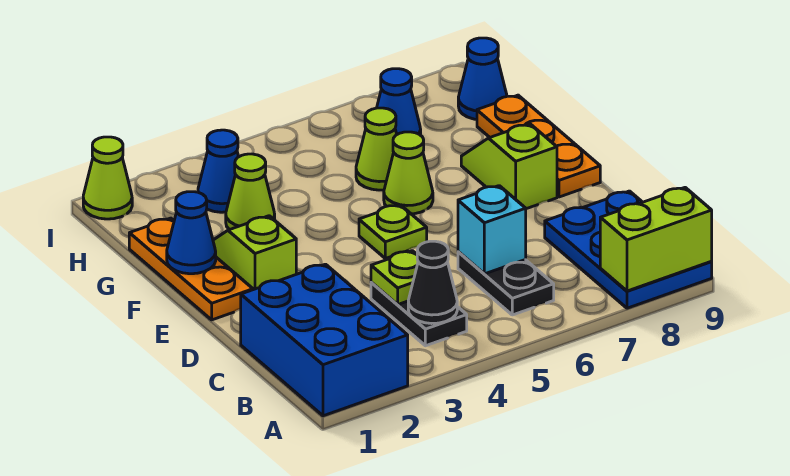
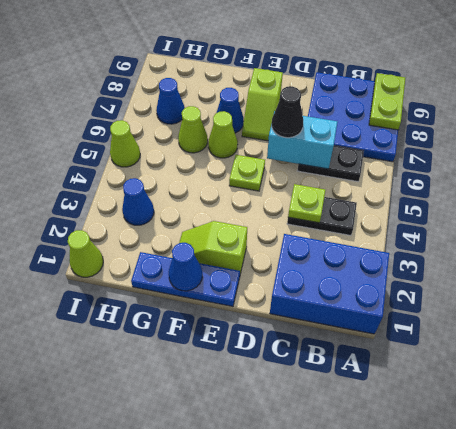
blue 2x3 plate [545,191,712,308] -> blue 3x3 plate [308,72,398,162]
lime 1x2 brick [600,188,712,291] -> lime 1x2 plate [369,73,405,130]
black 1x1 cone [408,241,457,324] -> black 1x1 cone moved to [272,86,303,138]
cyan 1x1 brick [458,186,526,274] -> cyan 1x2 brick [267,111,337,169]
orange 1x3 plate [129,218,253,320] -> blue 1x3 plate [131,252,240,306]
lime 1x2 slope [461,124,557,209] -> lime 1x2 slope turned to [242,68,283,141]
orange 1x3 plate [477,95,600,197] -> none
lime 1x1 cone [226,154,275,230] -> lime 1x1 cone moved to [110,120,140,167]
blue 1x1 cone [458,38,507,120] -> blue 1x1 cone moved to [217,88,244,133]

